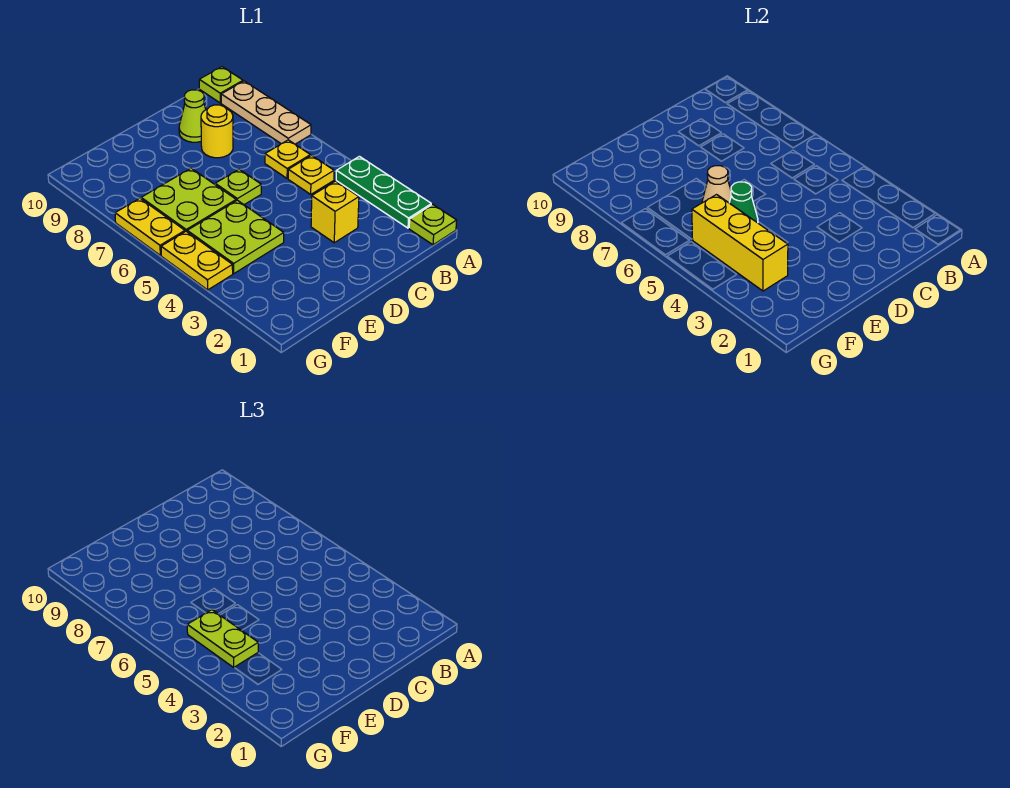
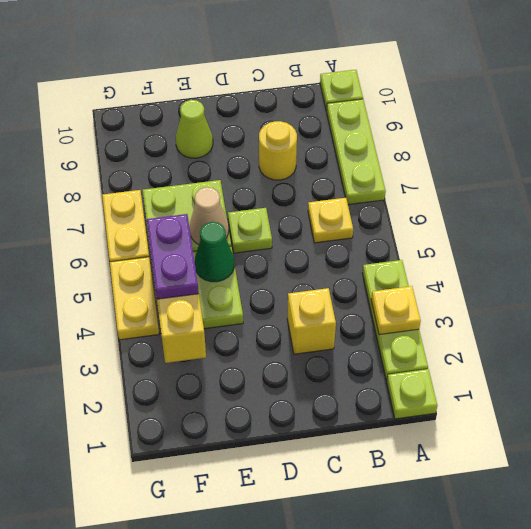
green 1x3 plate [336,156,431,228] -> lime 1x3 plate [362,260,428,380]
tan 1x3 plate [221,81,311,144] -> lime 1x3 plate [327,99,386,205]
yellow 1x1 plate [288,155,334,194] -> yellow 1x1 plate moved to [371,286,421,335]
lime 1x1 cone [179,90,206,142] -> lime 1x1 cone moved to [176,100,213,158]
lime 1x2 plate [187,610,258,667] -> purple 1x2 plate [146,214,199,299]

